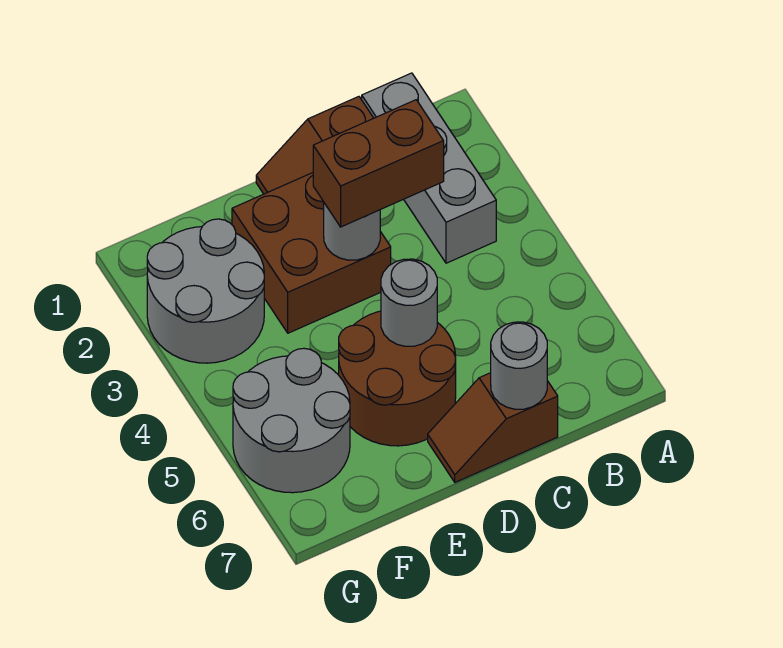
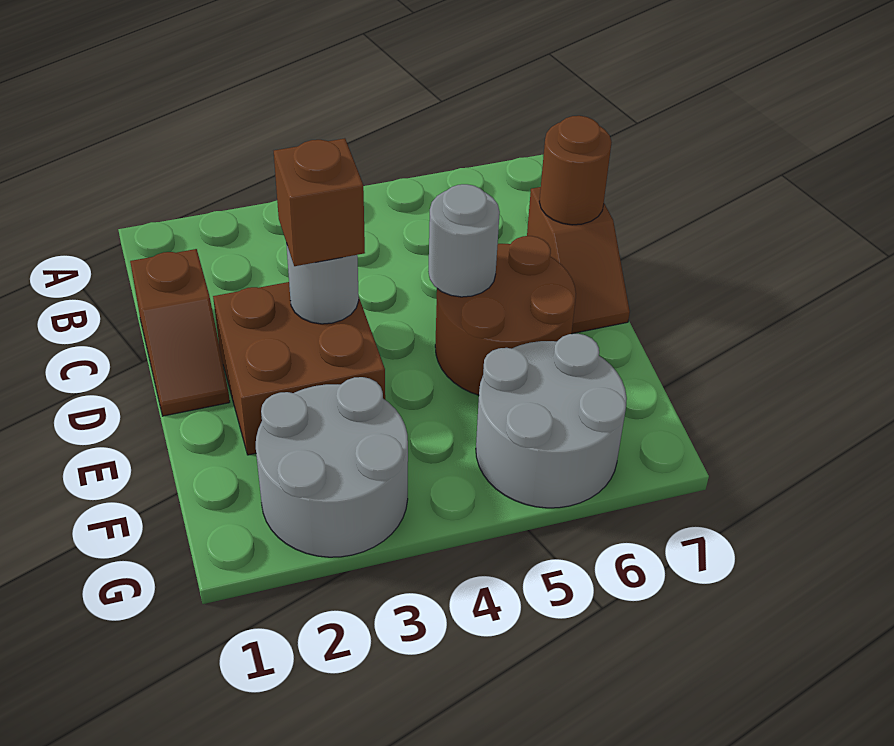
grey 1x3 brick [362,73,496,263] -> none
brown 1x2 brick [313,100,444,227] -> brown 1x1 brick [274,138,365,266]
grey 1x1 round brick [491,322,547,409] -> brown 1x1 round brick [539,116,612,225]

